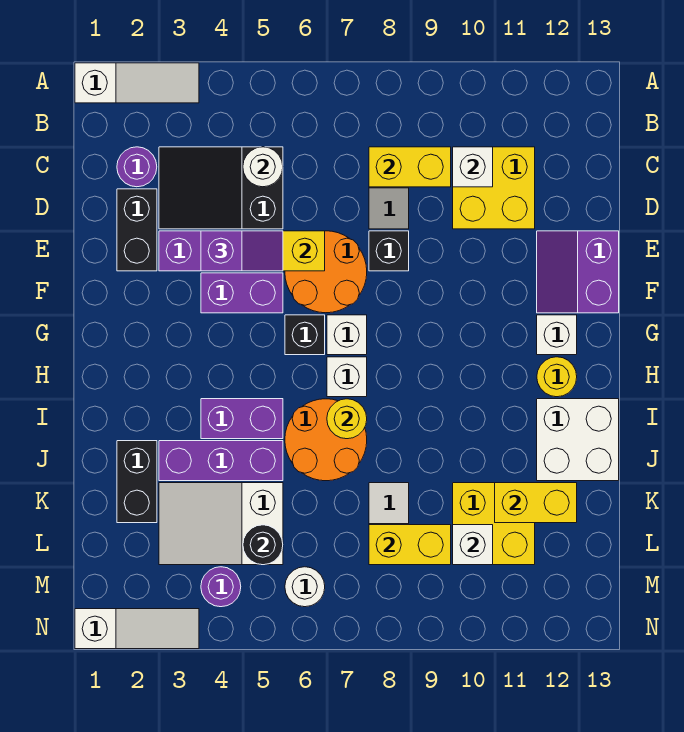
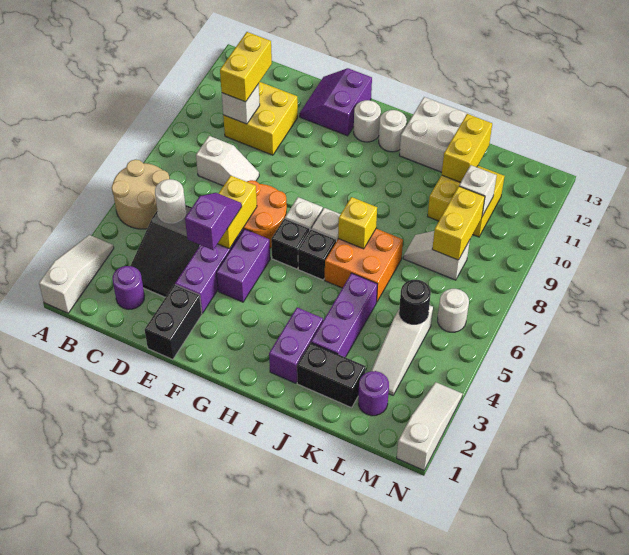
none -> tan 2x2 round brick [111,160,169,229]
yellow 1x2 brick [369,147,451,187] -> yellow 1x2 brick moved to [220,32,272,102]
black 1x2 brick [117,189,157,271] -> black 1x2 brick turned to [145,284,202,360]
black 1x1 brick [369,231,409,271] -> black 1x1 brick moved to [298,229,336,280]
purple 2x2 slope [537,231,619,313] -> purple 2x2 slope turned to [299,68,372,136]
white 1x1 brick [537,315,577,355] -> white 1x1 round brick [354,100,381,142]
yellow 1x1 round brick [537,357,577,397] -> white 1x1 round brick [379,110,407,152]
purple 1x2 brick [201,399,283,439] -> purple 1x2 brick moved to [269,307,323,383]
orange 2x2 round brick [285,399,367,481] -> orange 2x2 brick [325,229,403,302]
yellow 1x1 round brick [327,399,367,439] -> yellow 1x1 brick [338,197,377,249]
white 2x3 slope [159,483,283,565] -> white 1x3 slope [371,305,433,395]
purple 1x1 round brick [201,567,241,607] -> purple 1x1 round brick moved to [358,371,389,416]

